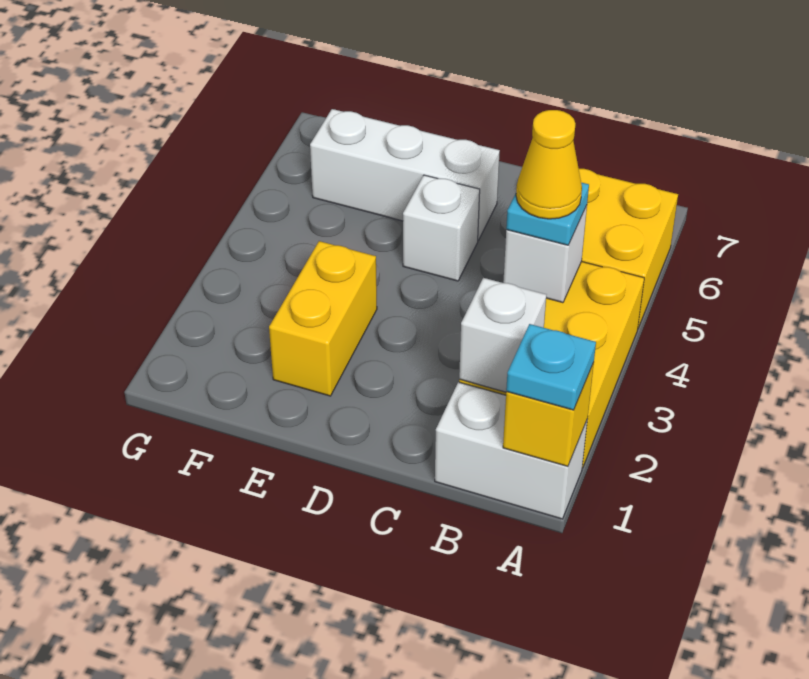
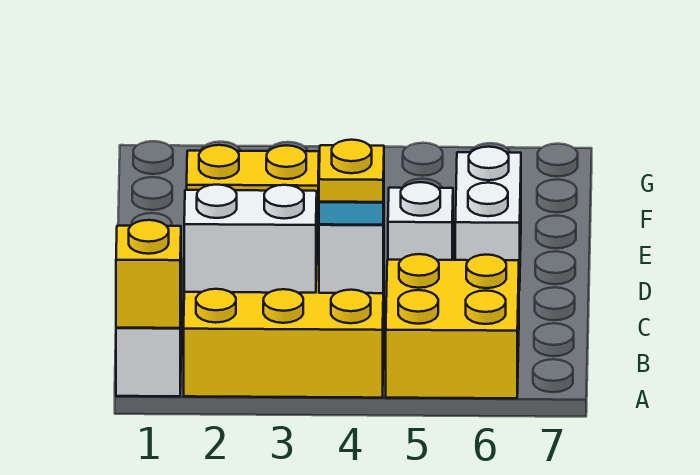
cyan 1x1 plate [506,324,596,410] -> none
white 1x1 brick [459,278,546,392] -> white 1x2 brick [184,185,317,293]
yellow 1x1 cone [516,110,582,219] -> yellow 1x1 plate [319,140,384,202]
white 1x3 brick [310,109,500,240] -> white 1x2 brick [455,147,521,290]

